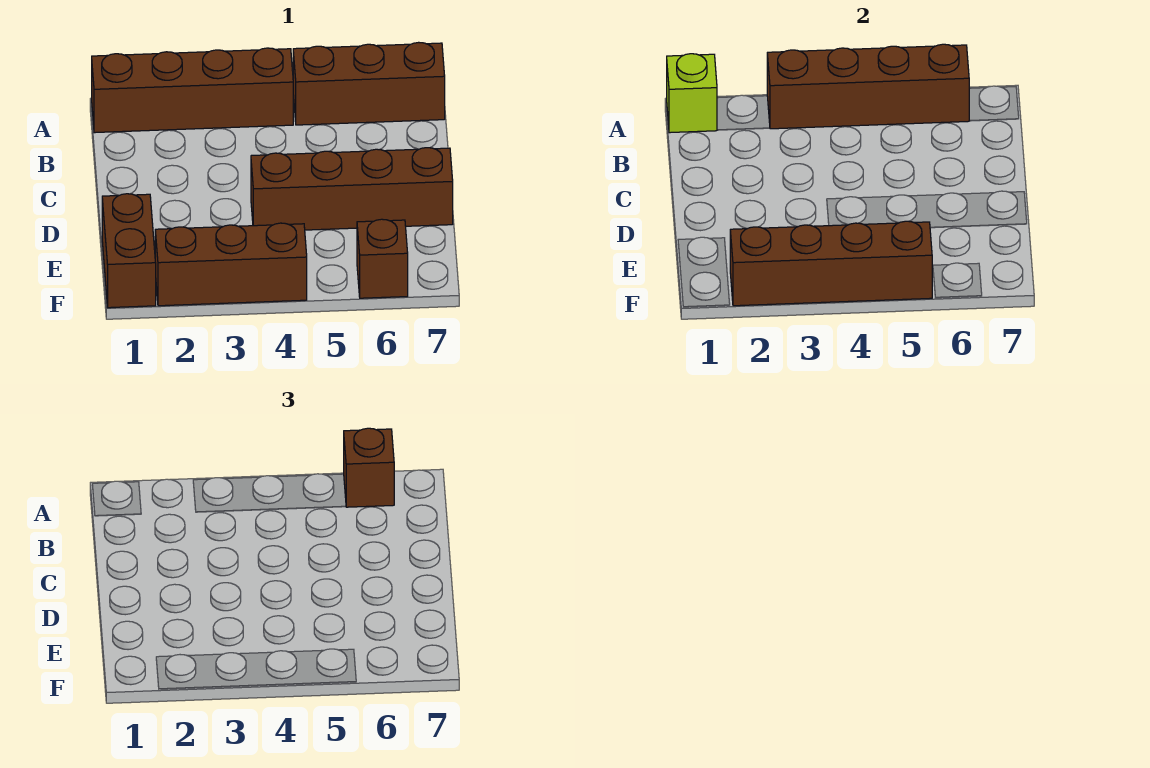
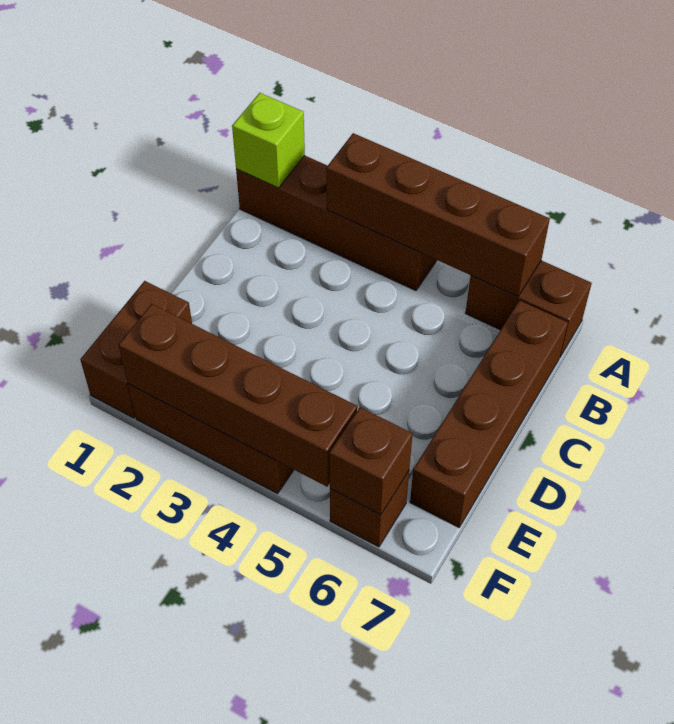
brown 1x3 brick [293,42,445,125] -> brown 1x2 brick [465,260,592,357]
brown 1x1 brick [344,428,394,507] -> brown 1x1 brick moved to [330,407,412,515]
brown 1x4 brick [251,148,453,230] -> brown 1x4 brick turned to [410,300,568,527]

